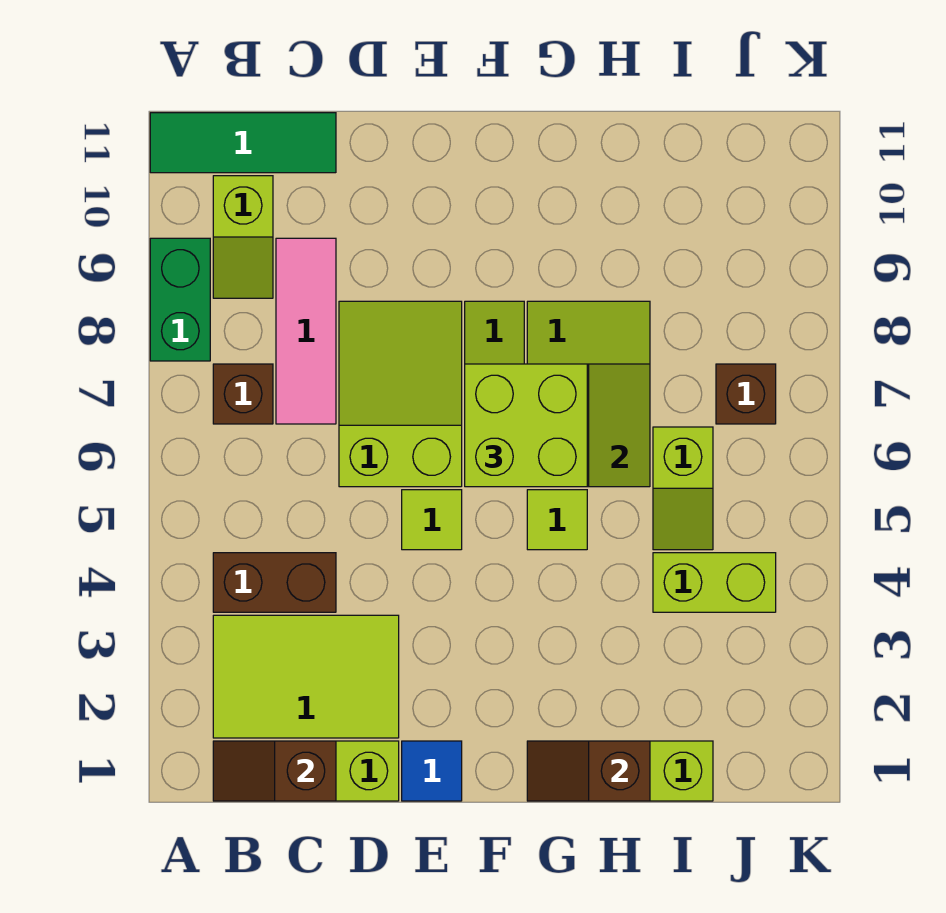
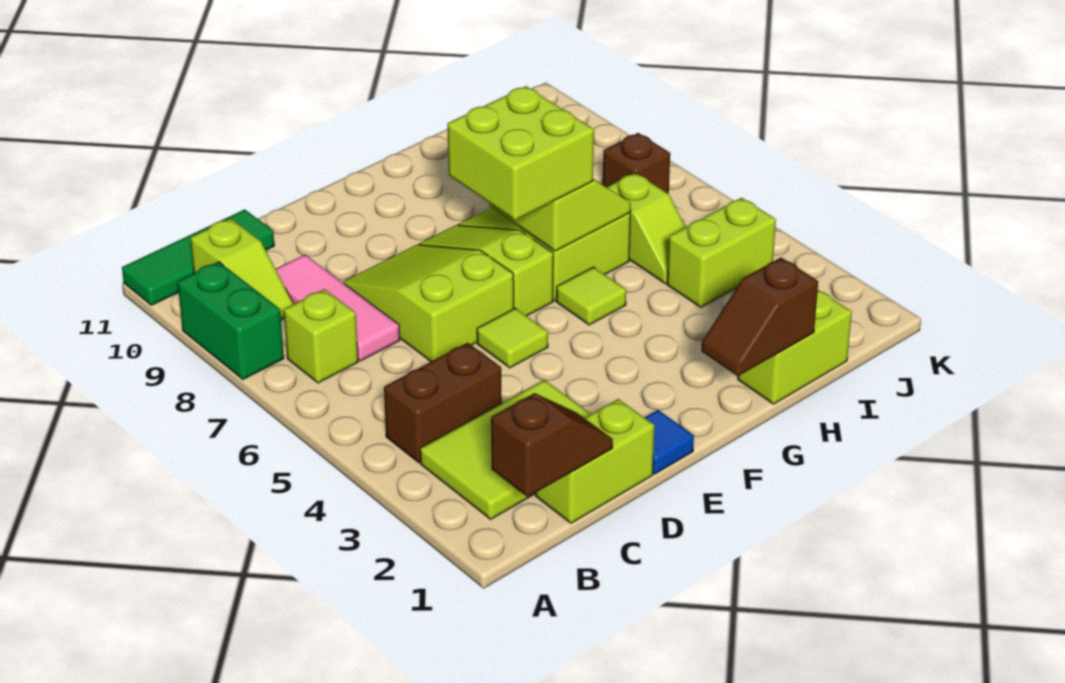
brown 1x2 slope [213,741,336,801] -> brown 1x2 slope turned to [491,393,613,497]
brown 1x1 brick [213,364,273,424] -> lime 1x1 brick [284,289,358,383]

